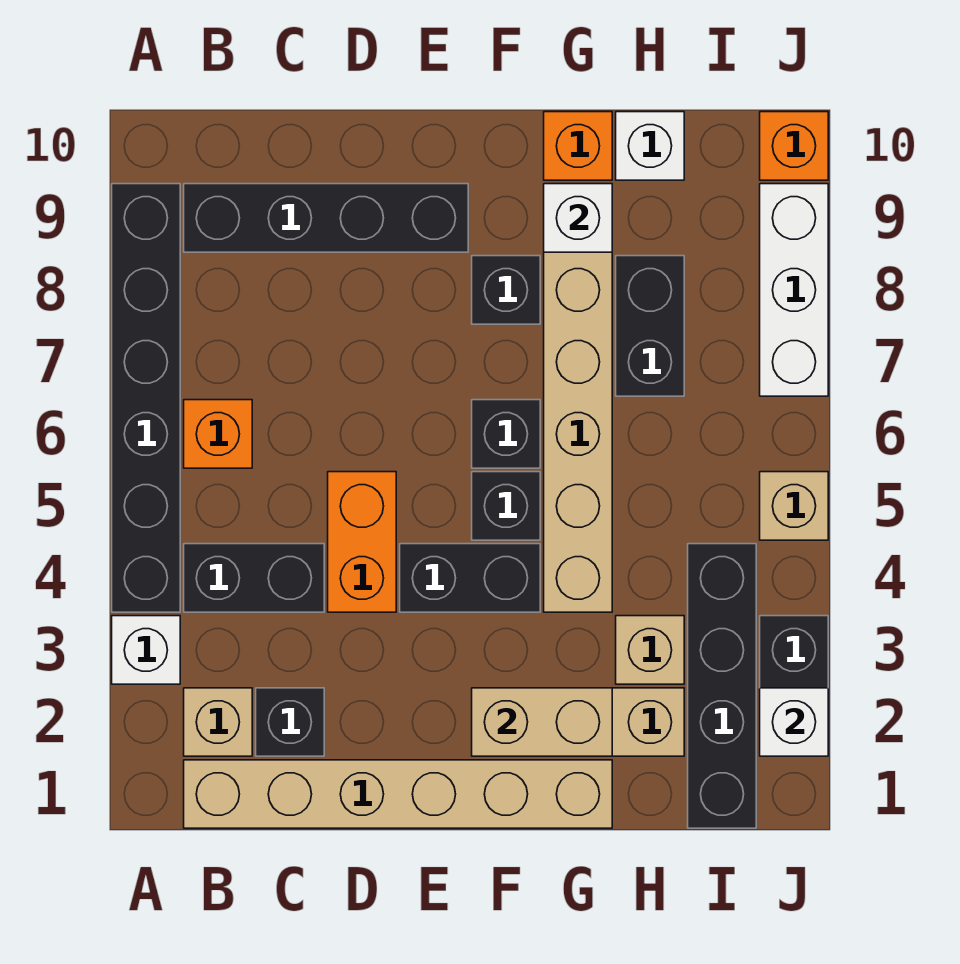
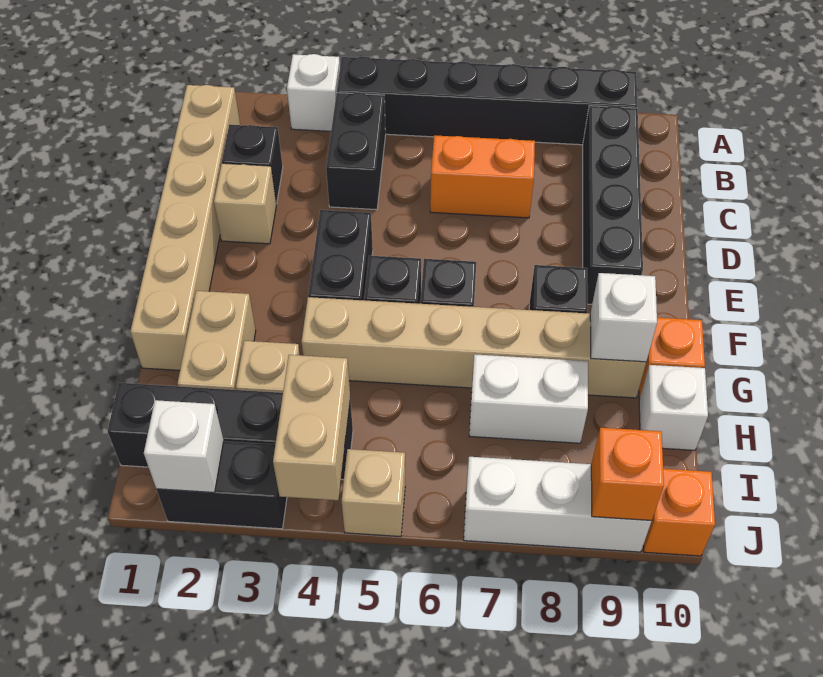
tan 1x1 brick [184,688,252,756] -> tan 1x1 brick moved to [214,163,276,244]
orange 1x1 brick [184,400,252,468] -> orange 1x1 brick moved to [591,428,664,521]
orange 1x2 brick [328,472,396,612] -> orange 1x2 brick moved to [430,135,535,218]
tan 1x2 brick [472,688,612,756] -> tan 1x2 brick moved to [273,355,350,500]
black 1x2 brick [616,256,684,396] -> white 1x2 brick [469,354,588,443]

